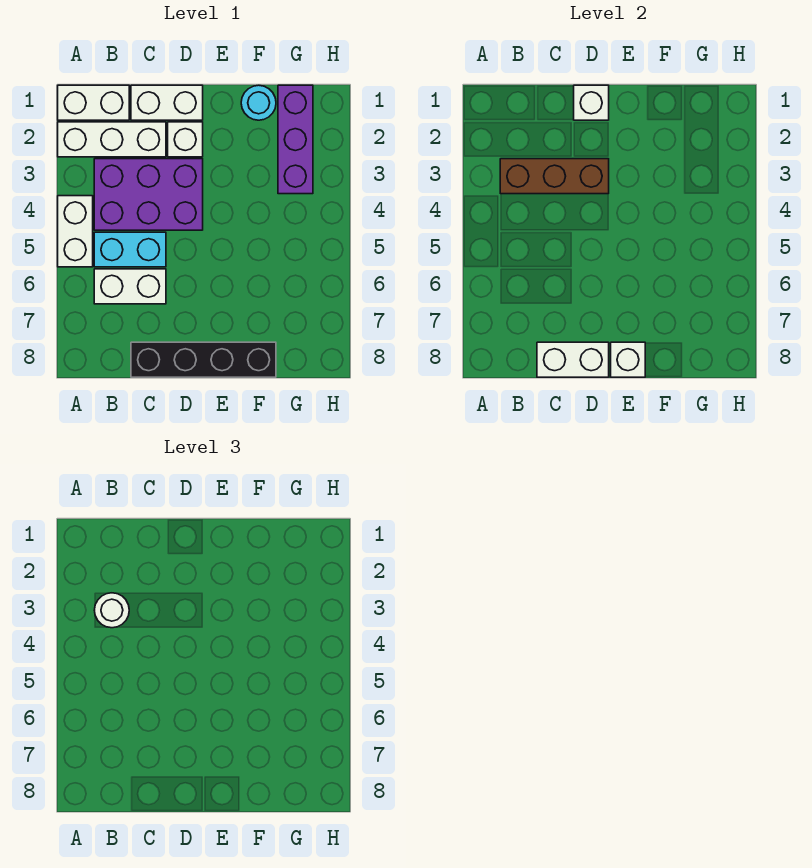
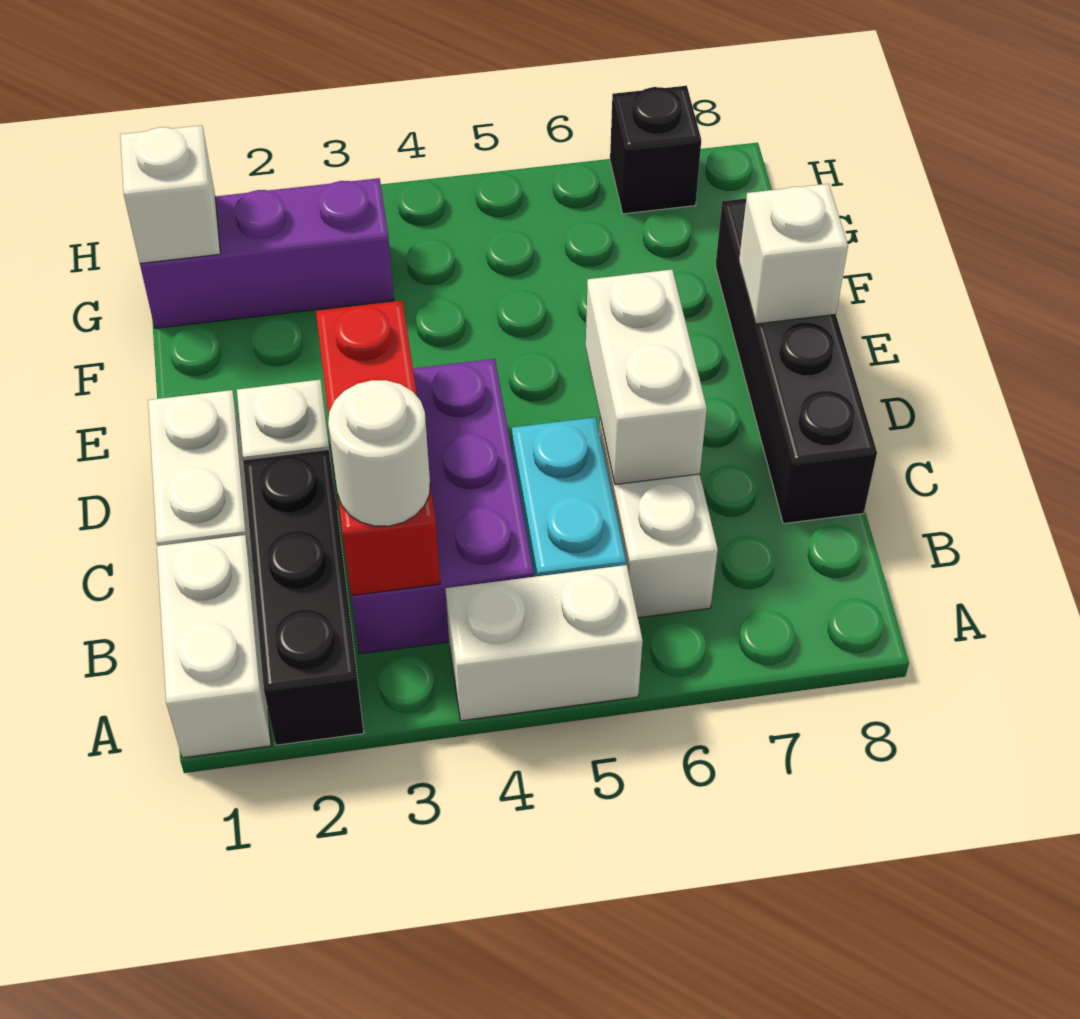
white 1x3 brick [58,122,166,157] -> black 1x3 brick [243,450,364,745]
brown 1x3 brick [500,159,609,194] -> red 1x3 brick [316,301,440,596]
white 1x2 brick [537,342,609,377] -> white 1x2 brick moved to [586,270,707,485]
white 1x1 brick [574,85,609,120] -> white 1x1 brick moved to [120,125,220,263]
cyan 1x1 round brick [241,85,276,120] -> none
none -> black 1x1 brick [610,86,701,214]

